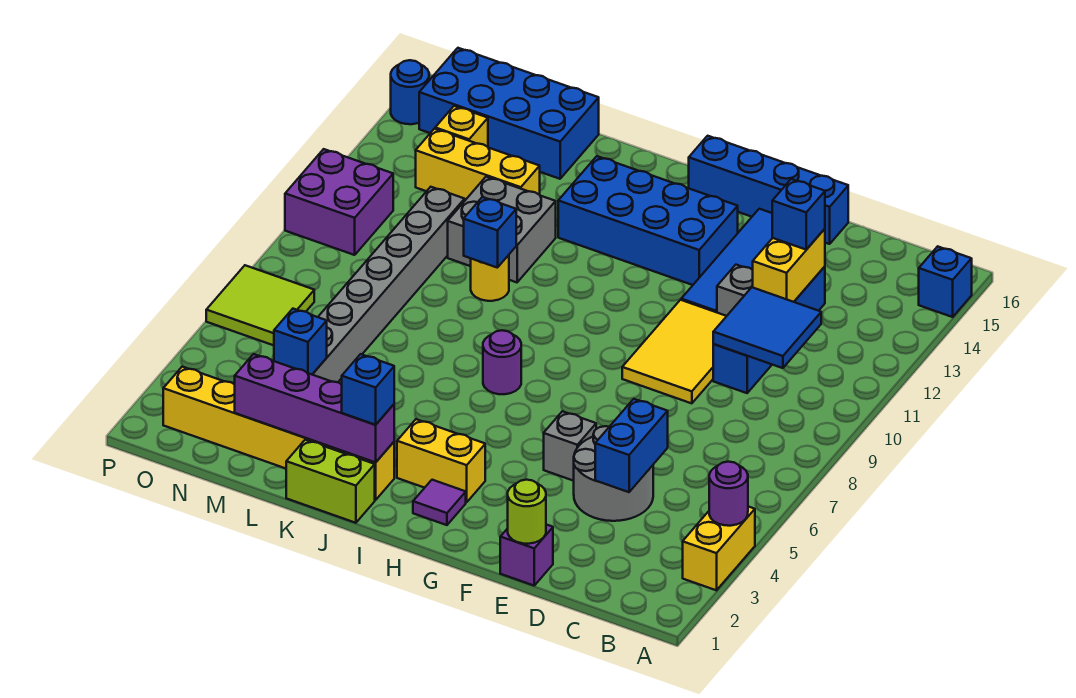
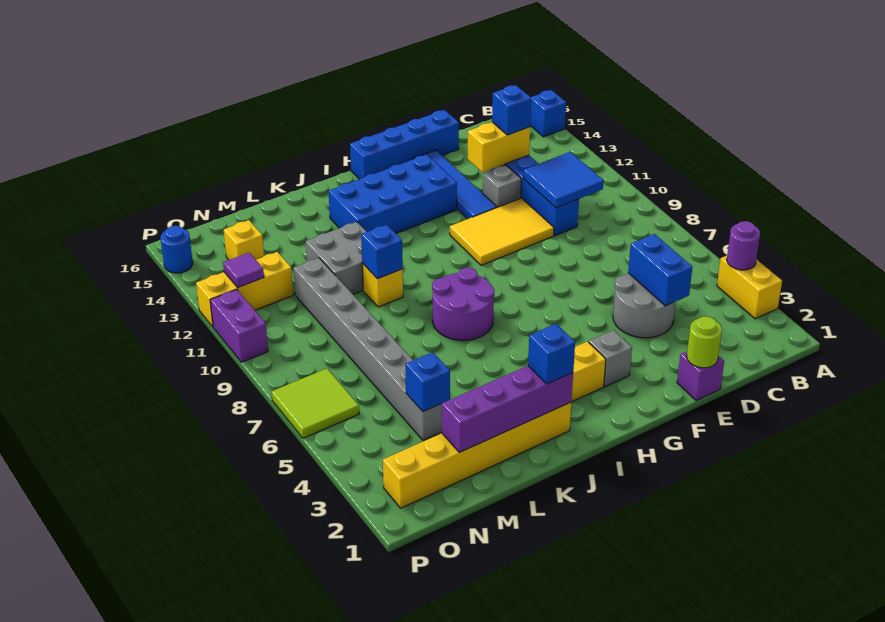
yellow 1x2 brick [753,229,825,302] -> yellow 1x2 brick turned to [467,122,530,172]
yellow 2x3 tile [622,300,726,403] -> yellow 2x3 tile turned to [450,198,554,265]
grey 1x1 brick [544,411,596,481] -> grey 1x1 brick moved to [589,330,632,387]
purple 1x1 tile [413,480,466,525] -> purple 1x1 tile moved to [223,253,264,287]
purple 1x1 round brick [483,330,521,394] -> purple 2x2 round brick [432,267,494,341]
lime 1x2 brick [286,440,375,523] -> none
yellow 1x1 round brick [471,255,509,301] -> yellow 1x1 brick [362,264,403,307]
yellow 1x3 brick [416,129,540,200] -> yellow 1x3 brick moved to [196,252,293,327]
blue 2x4 brick [419,48,599,179] -> none
purple 2x2 brick [285,149,393,255] -> purple 1x2 brick [210,290,268,362]

